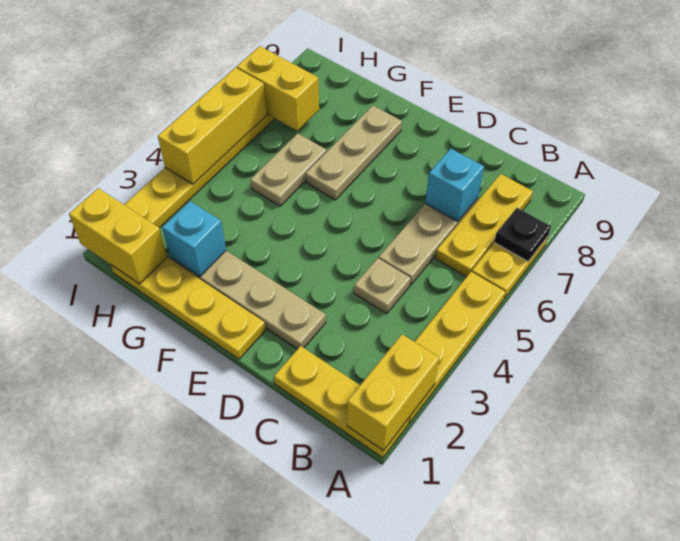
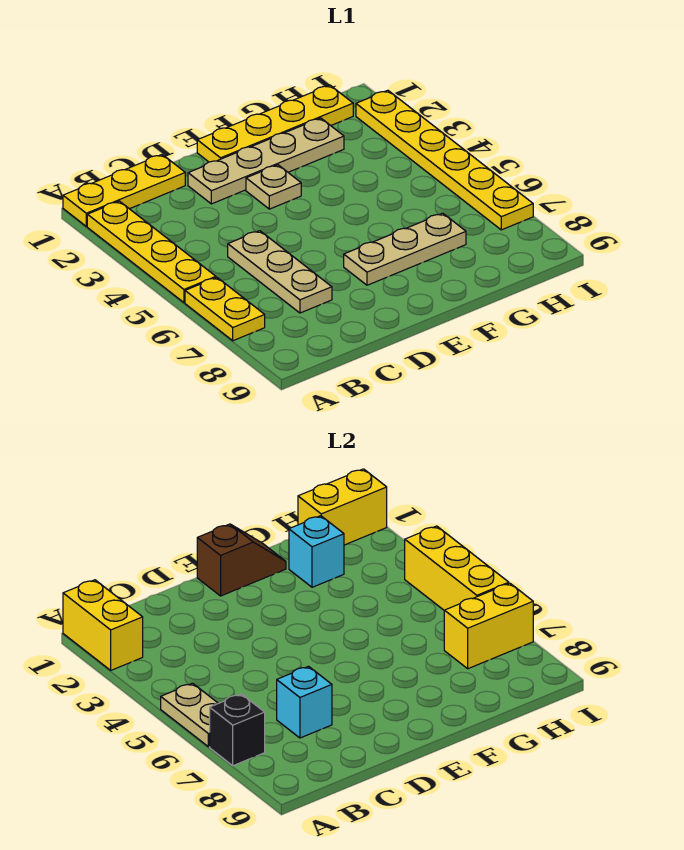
black 1x1 plate [494,208,551,261] -> black 1x1 brick [210,694,265,766]
yellow 1x3 plate [435,174,533,277] -> none
tan 1x1 plate [354,258,411,314] -> tan 1x1 plate moved to [246,165,301,209]
none -> brown 1x2 slope [197,524,286,596]
tan 1x3 plate [306,106,402,200] -> tan 1x3 plate turned to [344,213,466,285]
tan 1x2 plate [250,133,327,206] -> tan 1x2 plate moved to [161,683,218,747]

